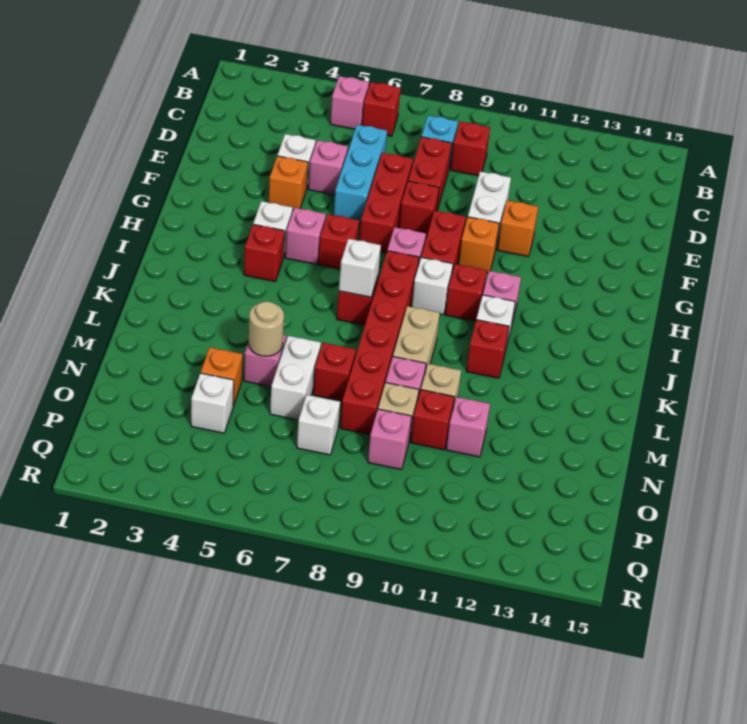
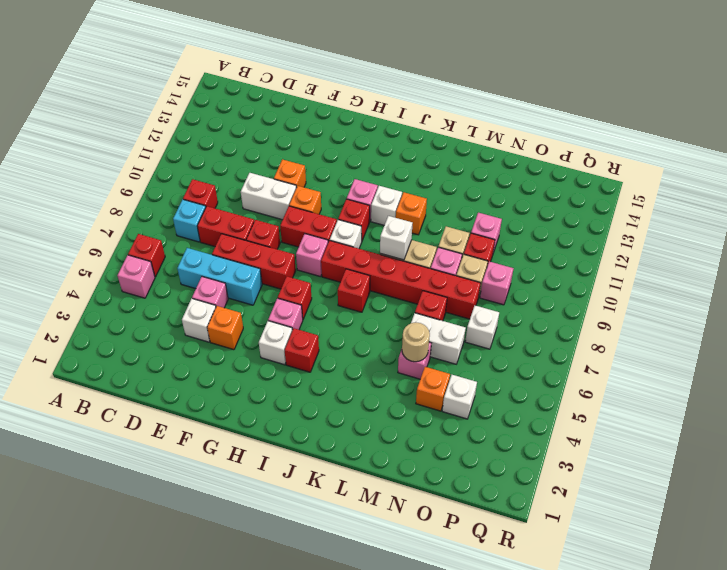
white 1x1 brick [339,239,381,297] -> white 1x1 brick moved to [380,216,412,260]
red 1x1 brick [466,320,509,378] -> orange 1x1 brick [396,192,427,235]

